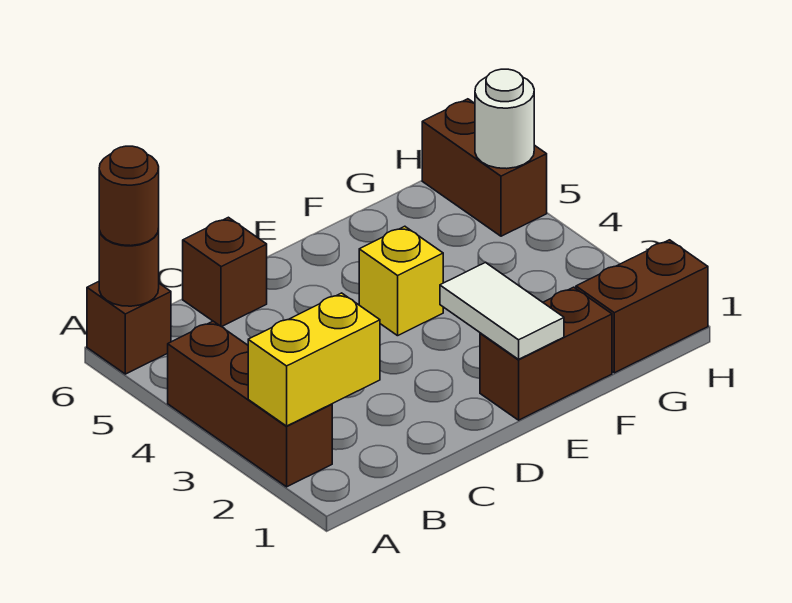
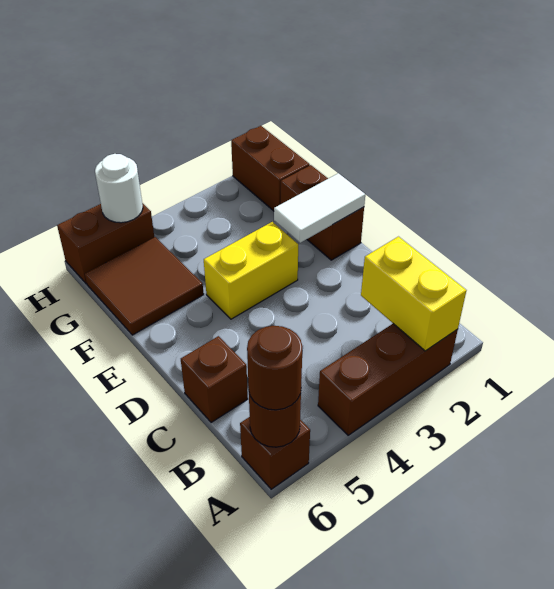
yellow 1x1 brick [359,226,443,336] -> yellow 1x2 brick [204,222,298,319]
none -> brown 2x2 tile [85,237,204,335]

